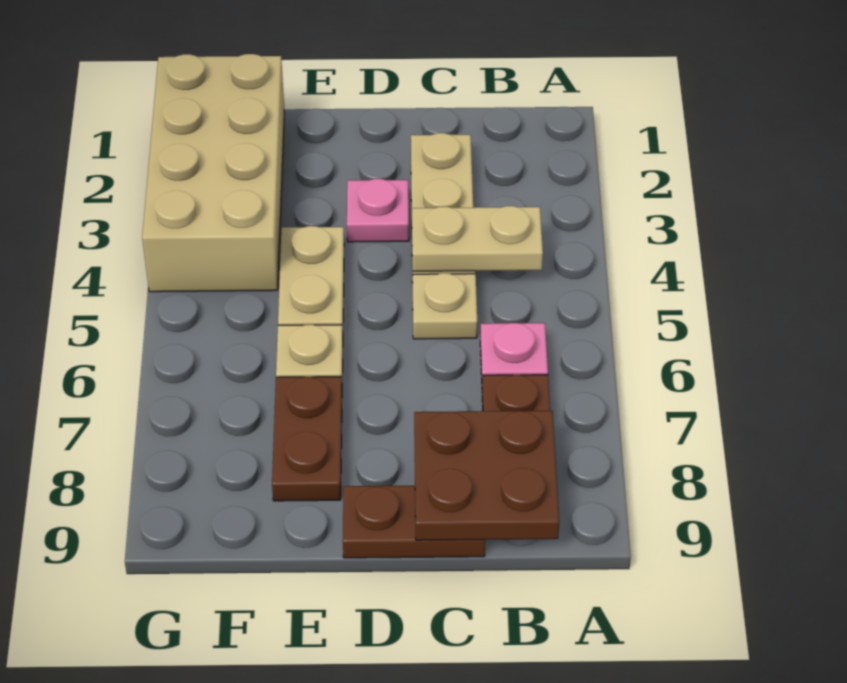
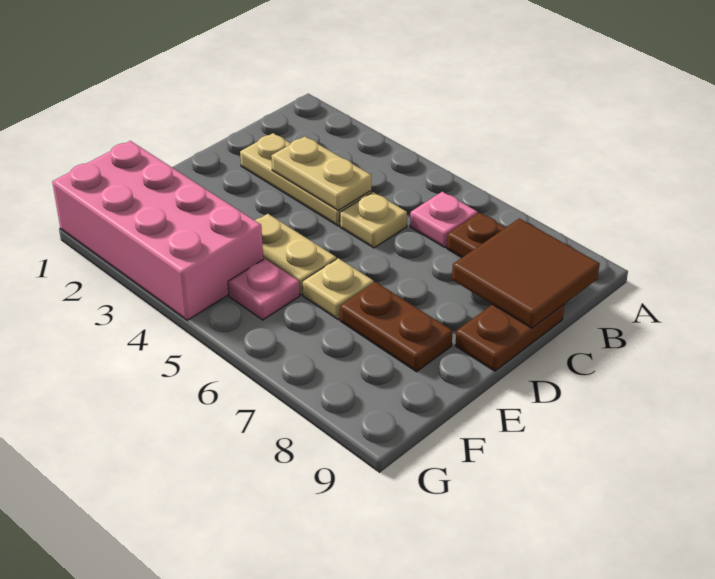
tan 1x2 plate [412,206,543,271] -> tan 1x2 plate turned to [271,136,372,210]
brown 2x2 plate [414,411,559,540] -> brown 2x2 tile [452,219,600,328]
pink 1x1 plate [347,179,409,242] -> pink 1x1 plate moved to [228,259,299,320]
tan 2x4 brick [142,54,284,292] -> pink 2x4 brick [52,141,263,320]

